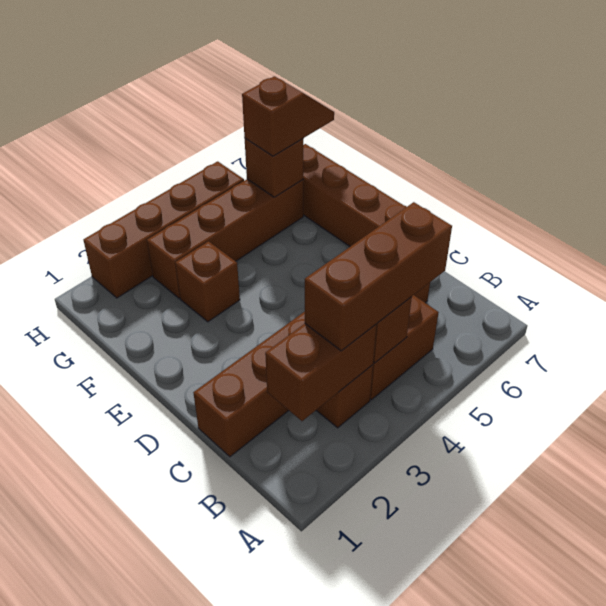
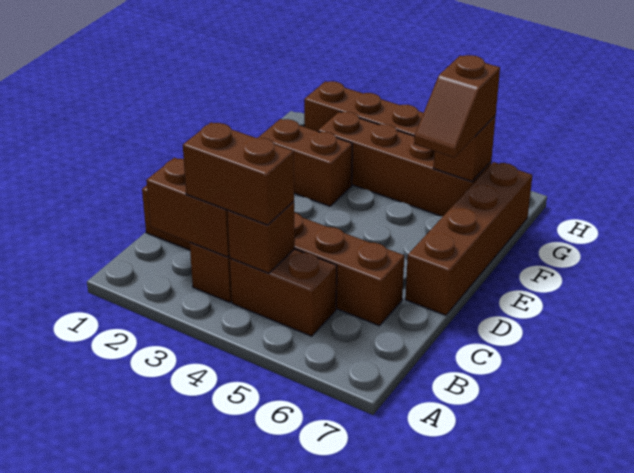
brown 1x3 brick [305,202,452,351] -> brown 1x2 brick [183,122,294,225]
brown 1x1 brick [175,241,240,322] -> brown 1x2 brick [258,119,352,206]
brown 1x2 slope [242,76,334,156] -> brown 1x2 slope turned to [414,55,500,157]

